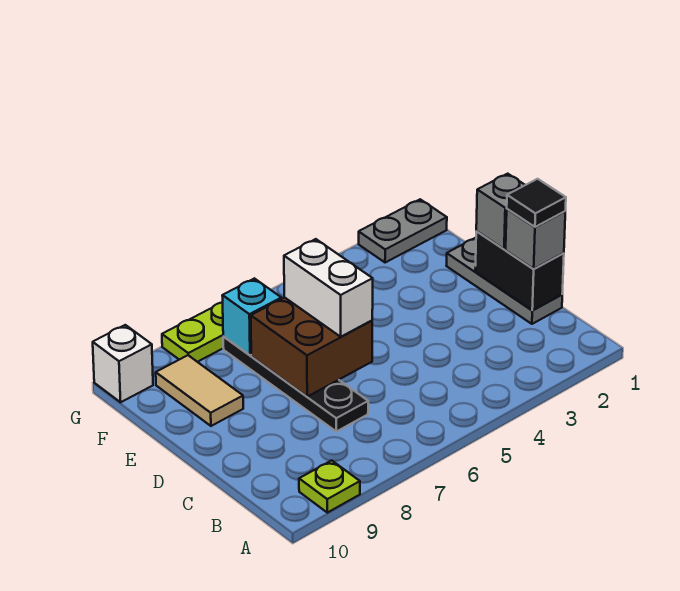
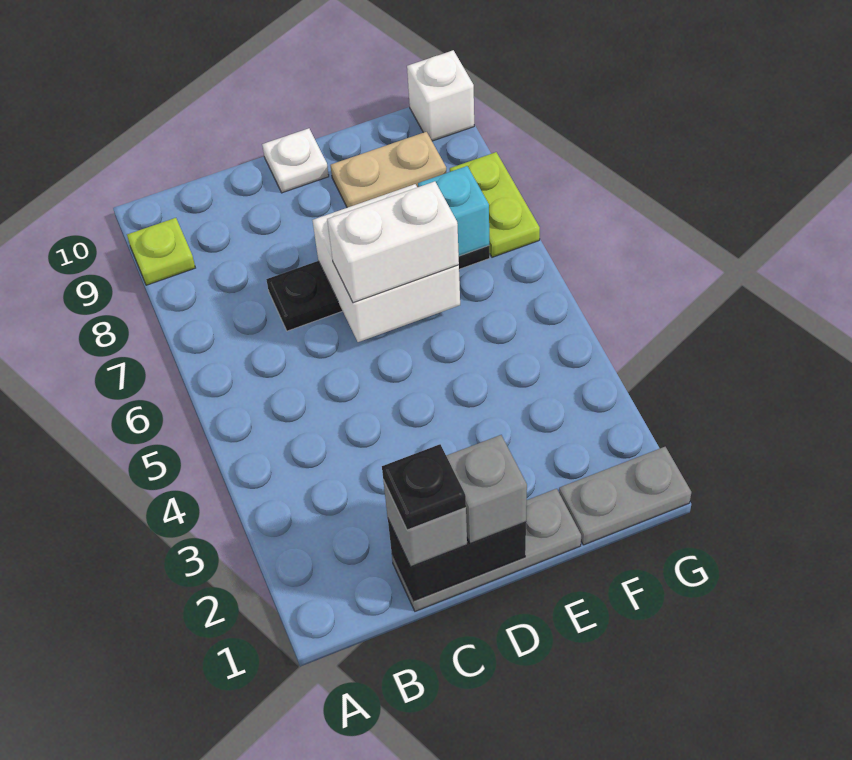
black 1x1 tile [507,179,566,227] -> black 1x1 plate [382,444,466,530]
brown 2x2 brick [251,298,372,397] -> white 2x2 brick [313,184,460,342]
none -> white 1x1 plate [262,128,329,193]
tan 1x2 tile [156,355,243,426] -> tan 1x2 plate [331,132,446,208]
grey 1x2 plate [359,199,447,263] -> grey 1x2 plate turned to [559,447,691,545]

